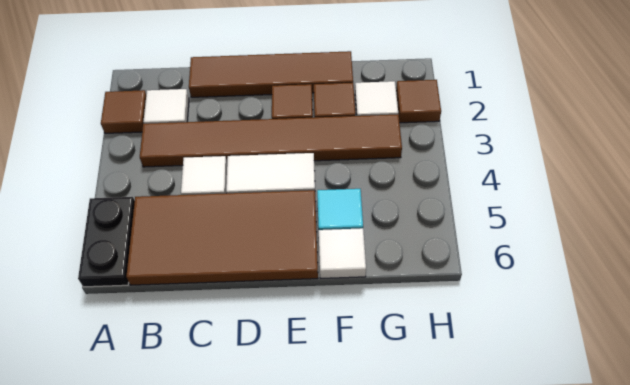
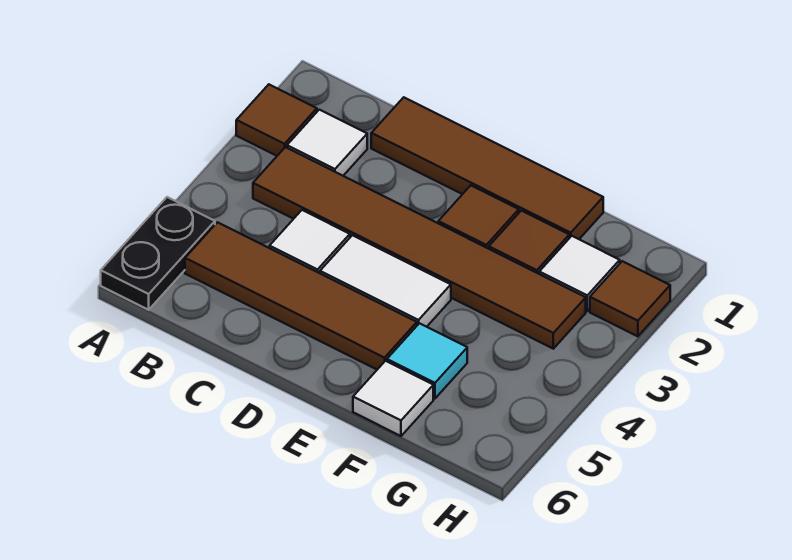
brown 2x4 tile [126,190,318,285] -> brown 1x4 tile [185,222,417,370]

